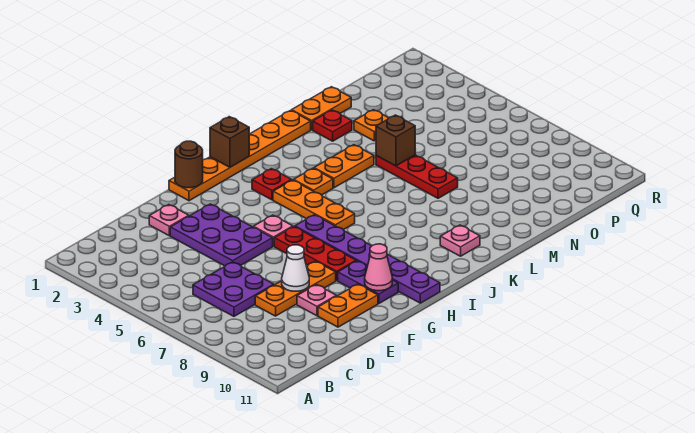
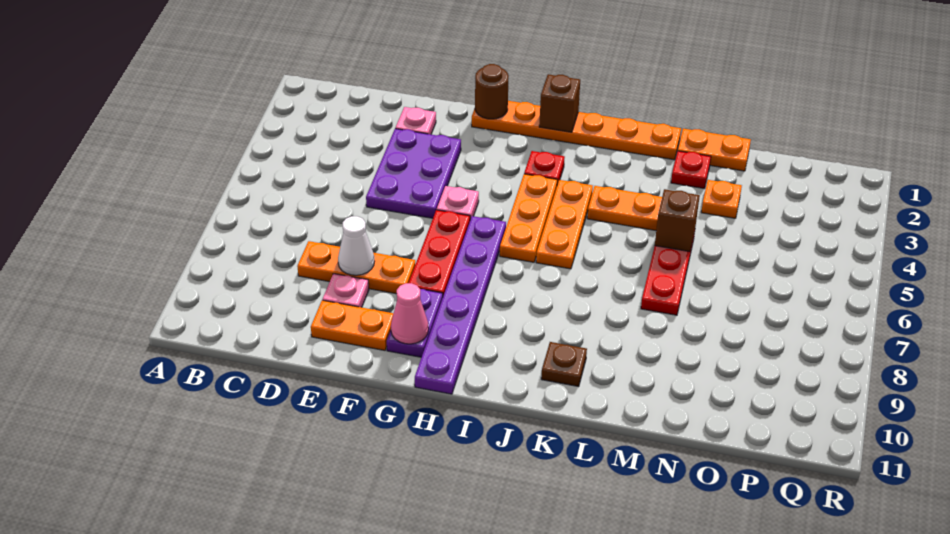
purple 2x2 plate [193,262,274,316] -> none
orange 1x1 plate [294,168,333,195] -> orange 1x3 plate [536,180,593,269]
pink 1x1 plate [440,225,480,256] -> brown 1x1 plate [541,342,587,387]

